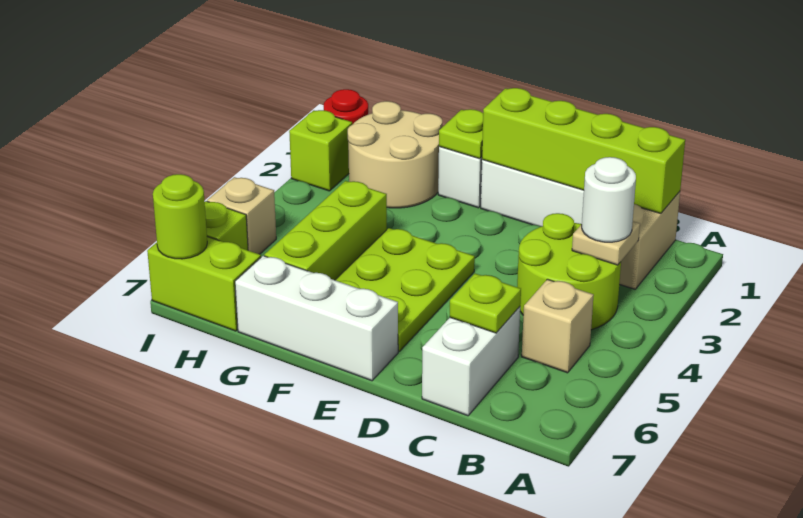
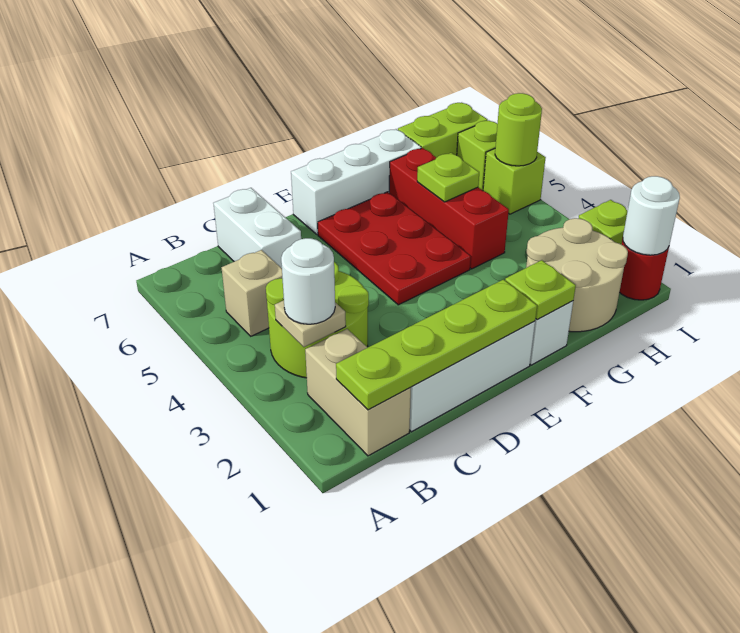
lime 1x4 brick [482,88,685,214] -> lime 1x4 plate [336,280,537,410]
lime 1x1 plate [450,274,521,333] -> lime 1x1 plate moved to [417,153,479,202]
lime 2x3 plate [336,228,475,351] -> red 2x3 plate [318,192,471,305]
lime 1x3 brick [264,181,387,280] -> red 1x3 brick [389,148,509,269]
none -> white 1x1 round brick [623,176,680,255]
tan 1x1 brick [207,177,276,254] -> lime 1x1 brick [483,149,546,214]
lime 1x1 round brick [153,174,207,259] -> lime 1x1 round brick moved to [495,93,542,166]

